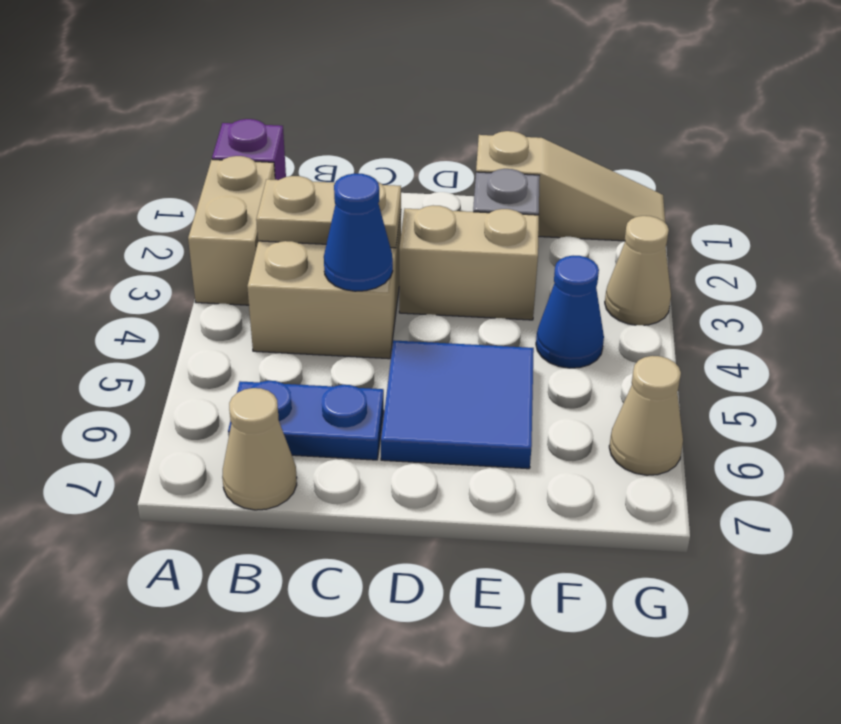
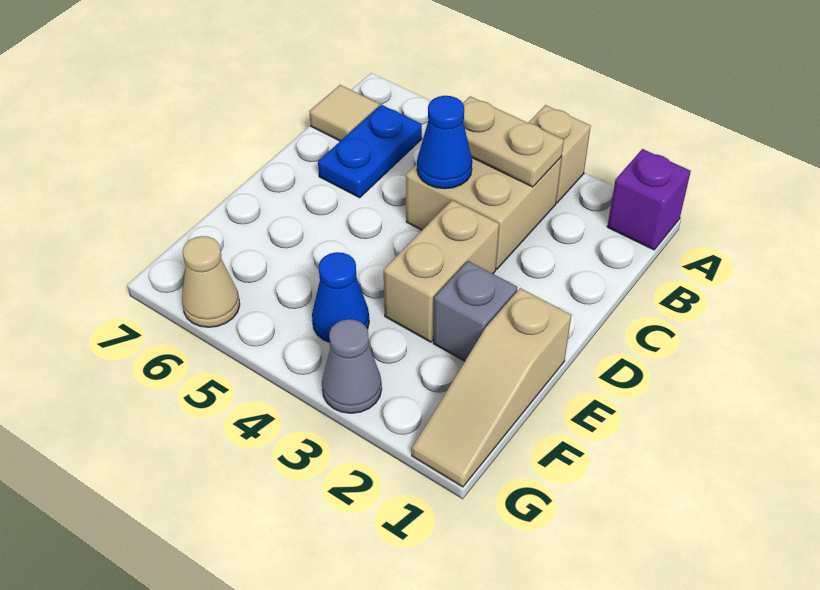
tan 1x2 brick [188,156,275,305] -> tan 1x1 brick [528,105,591,203]
tan 1x2 plate [256,176,401,248] -> tan 1x2 plate turned to [463,96,564,187]
tan 1x1 cone [222,388,297,510] -> tan 1x1 tile [310,85,379,141]
blue 2x2 tile [381,340,534,469] -> none
tan 1x1 cone [605,216,671,325] -> grey 1x1 cone [322,319,382,413]

